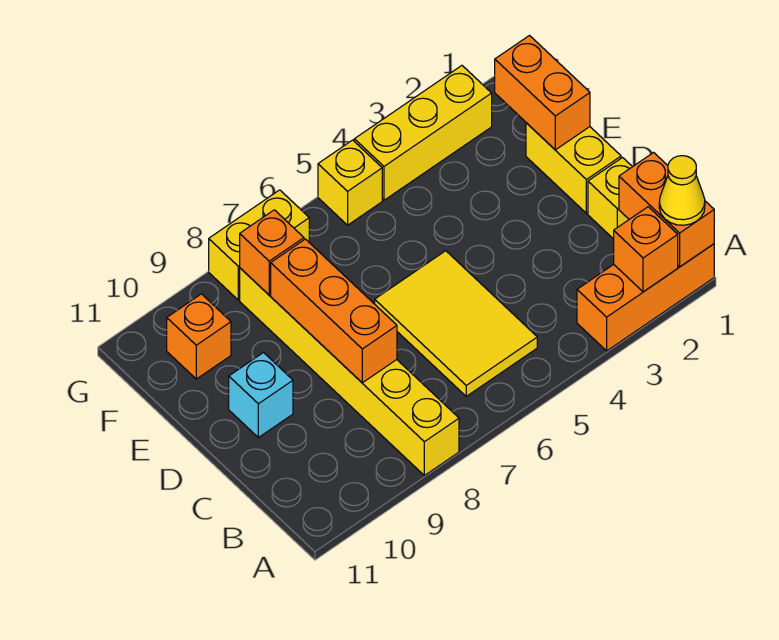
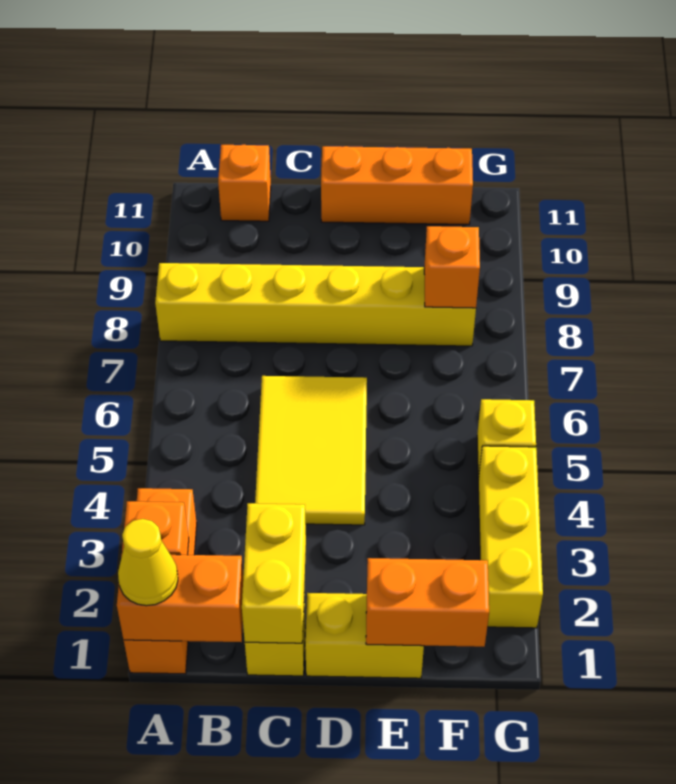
yellow 2x3 tile [375,251,537,396] -> yellow 2x3 tile turned to [255,376,367,525]
orange 1x3 brick [271,239,397,383] -> orange 1x3 brick moved to [321,146,473,225]
cyan 1x1 brick [229,353,293,438] -> none
orange 1x1 brick [167,294,231,379] -> orange 1x1 brick moved to [218,144,271,221]
yellow 1x2 brick [209,190,309,300] -> yellow 1x2 brick moved to [242,503,306,643]

